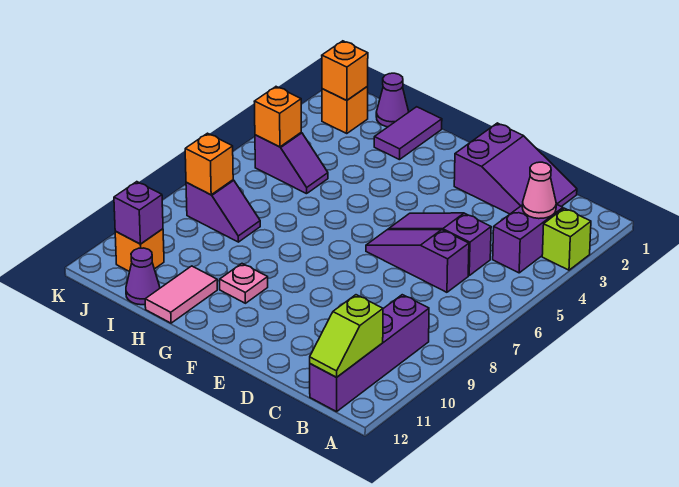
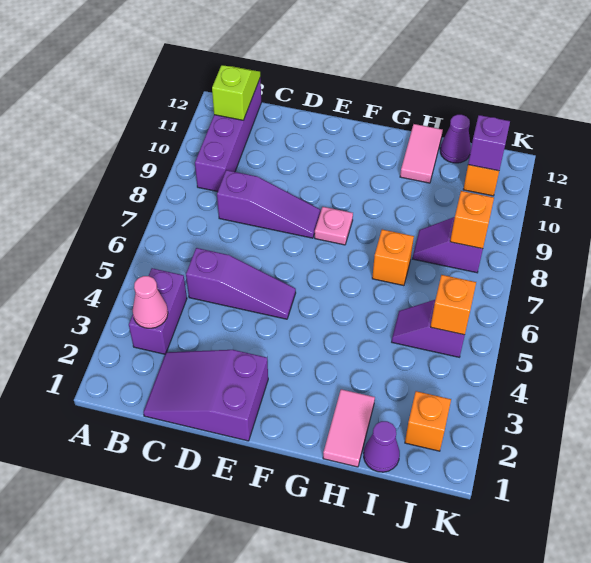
lime 1x1 brick [542,208,591,270] -> none
purple 1x3 slope [366,230,469,292] -> purple 1x3 slope moved to [217,170,321,238]
pink 1x1 plate [220,264,268,303] -> pink 1x1 plate moved to [315,207,353,245]
purple 1x2 tile [374,107,442,160] -> pink 1x2 tile [323,389,375,467]
orange 1x1 brick [322,41,368,100] -> orange 1x1 brick moved to [372,230,414,286]

